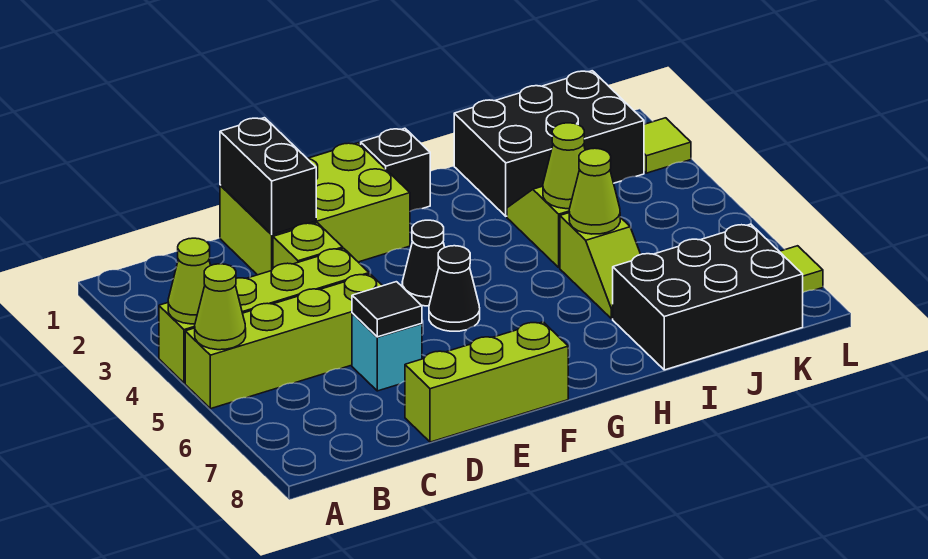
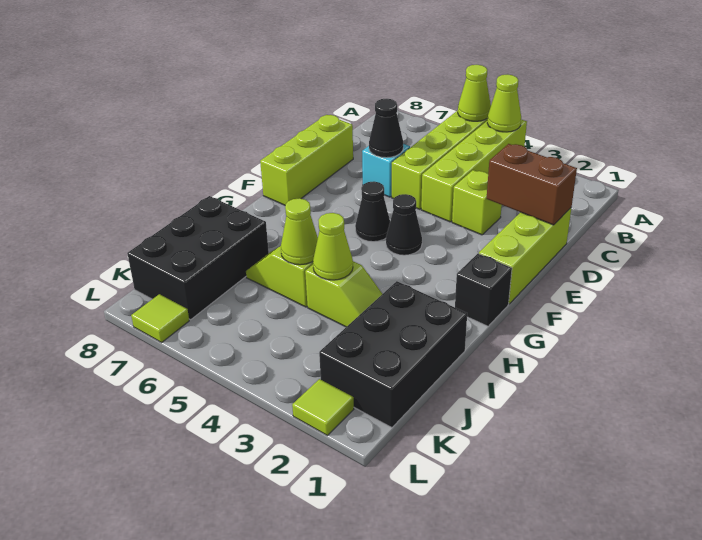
lime 2x3 brick [220,143,410,275] -> lime 1x3 brick [479,208,571,304]
black 1x2 brick [220,118,316,235] -> brown 1x2 brick [487,144,577,225]
black 1x1 tile [352,282,422,337] -> black 1x1 cone [369,99,403,158]

